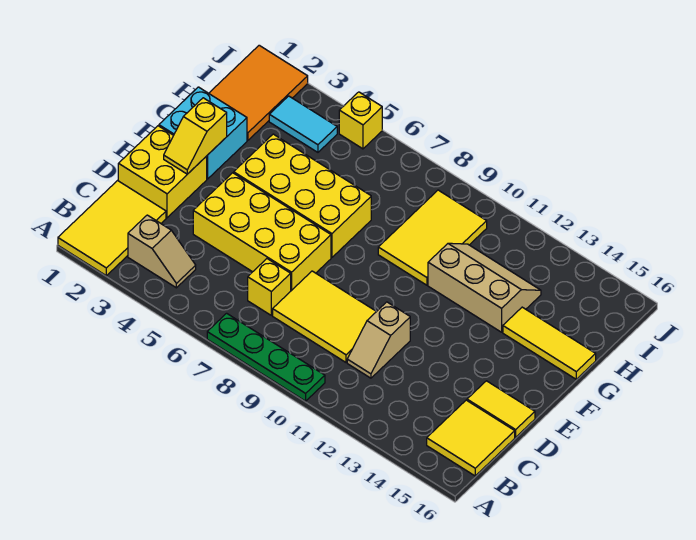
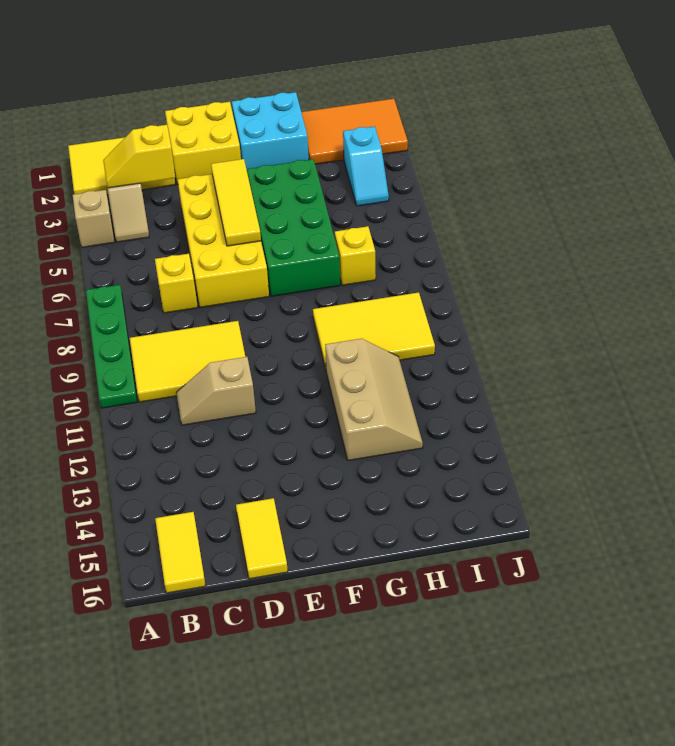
none -> tan 1x1 brick [73,190,115,247]
yellow 2x2 tile [427,400,515,476] -> yellow 1x2 tile [155,512,206,593]
yellow 2x3 tile [273,271,376,362] -> yellow 2x3 tile turned to [130,321,245,402]
yellow 1x2 slope [164,98,227,174] -> yellow 1x2 slope moved to [103,125,176,188]
yellow 2x4 brick [234,134,371,257] -> green 2x4 brick [247,159,340,296]
yellow 1x3 tile [503,307,596,379] -> yellow 1x3 tile moved to [211,159,261,246]
cyan 1x2 tile [269,96,337,152] -> cyan 1x2 slope [343,126,389,206]
yellow 1x1 brick [339,92,382,149] -> yellow 1x1 brick moved to [335,226,376,285]

